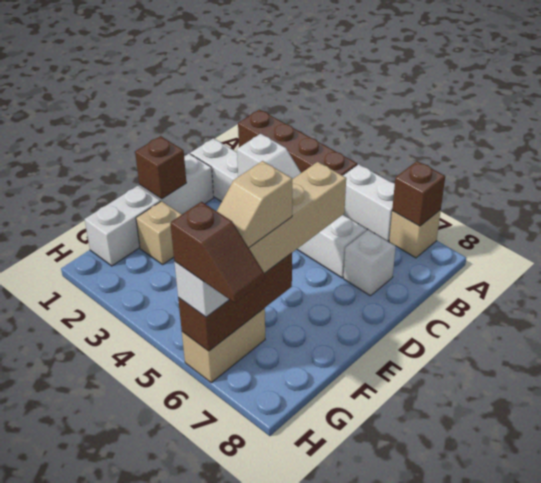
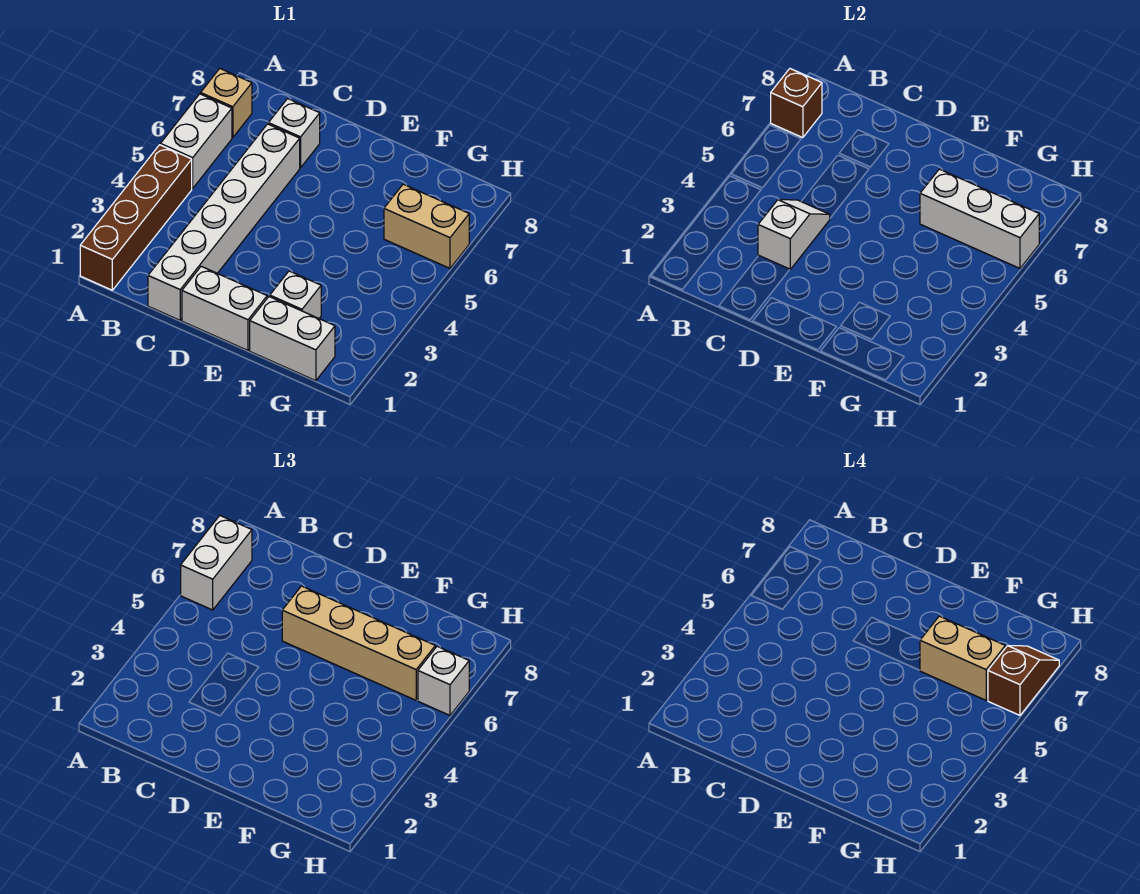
none -> white 1x2 brick [181,516,252,610]
brown 1x1 brick [135,136,186,199] -> none
tan 1x1 brick [136,201,182,264] -> white 1x1 brick [270,271,321,318]
brown 1x3 brick [178,253,292,351] -> white 1x3 brick [920,169,1039,268]
tan 1x2 slope [217,161,292,248] -> tan 1x2 brick [920,616,1005,700]

